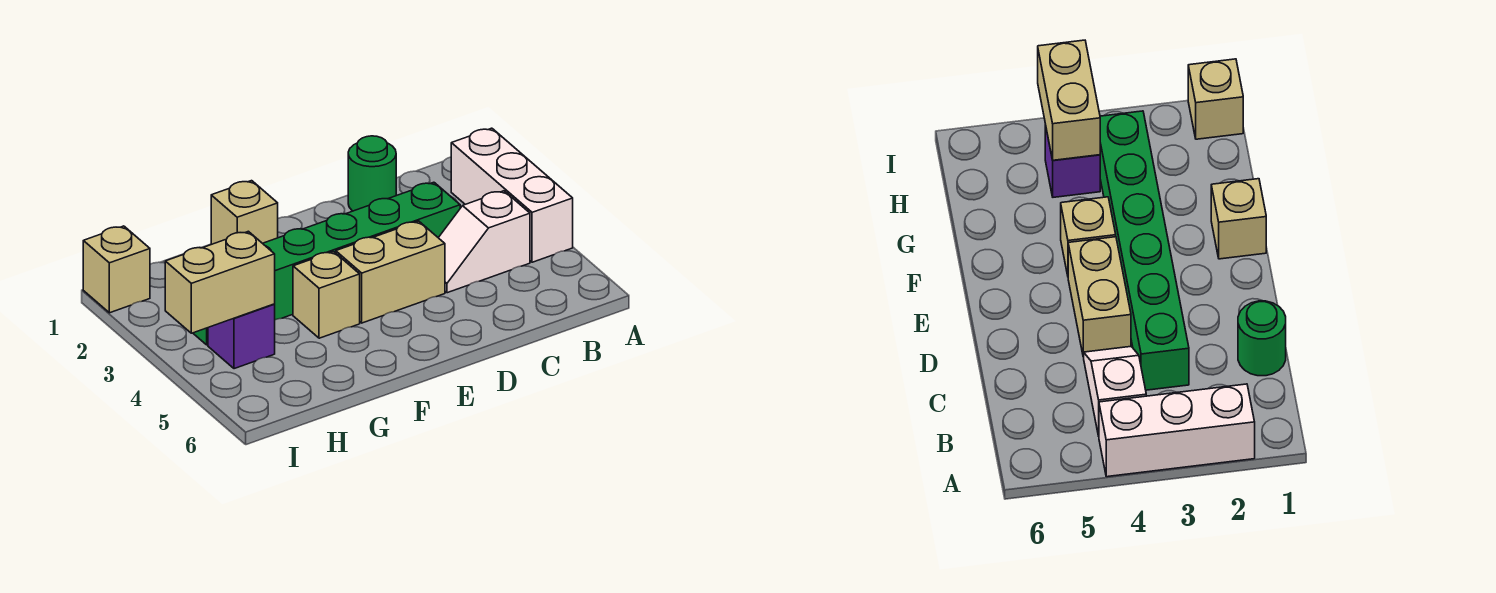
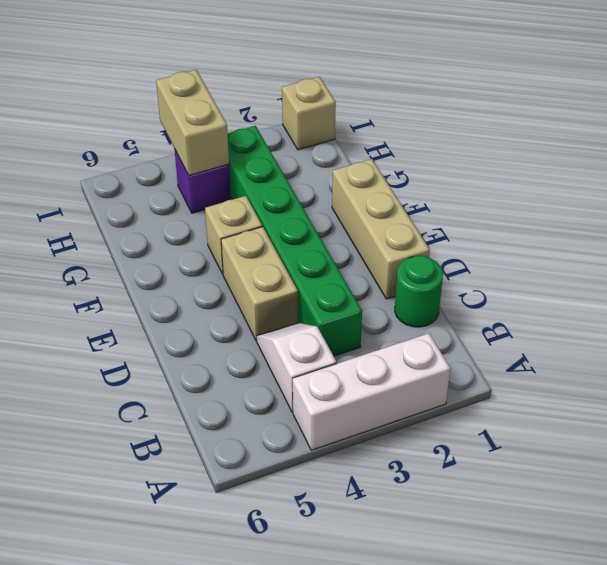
tan 1x1 brick [211,181,278,244] -> tan 1x3 brick [332,159,430,299]

